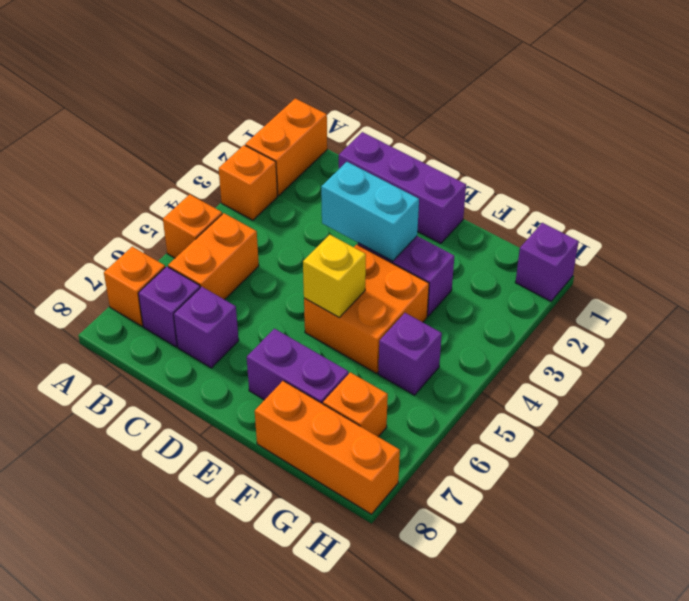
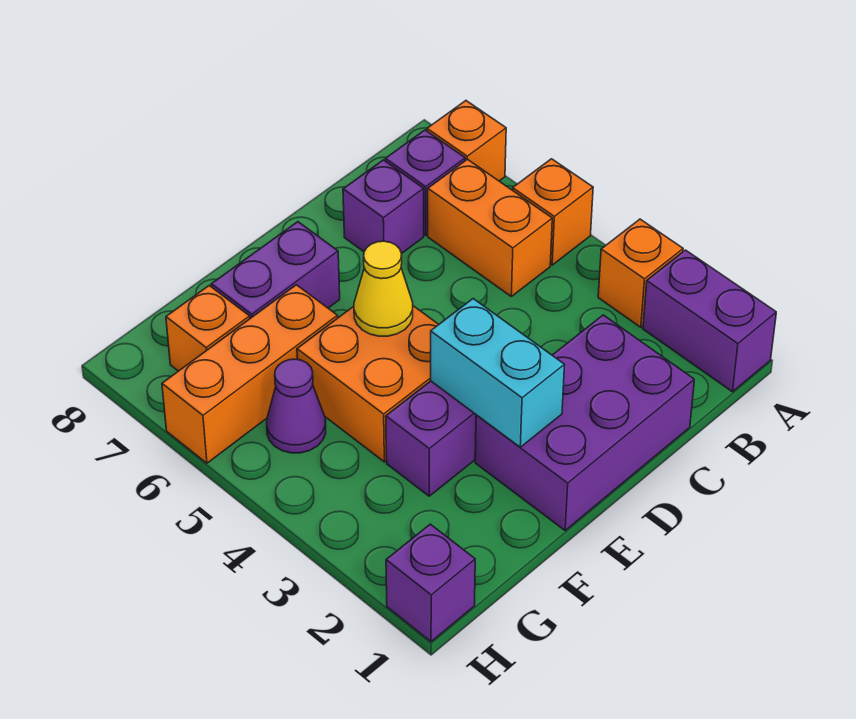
orange 1x2 brick [245,98,327,196] -> purple 1x2 brick [643,250,776,392]
purple 1x3 brick [339,132,466,244] -> purple 2x3 brick [475,315,694,530]
cyan 1x2 brick [321,162,419,261] -> cyan 1x2 brick turned to [431,299,565,447]
yellow 1x1 brick [303,235,366,317] -> yellow 1x1 cone [354,241,413,336]
orange 1x3 brick [255,381,400,514] -> orange 1x3 brick moved to [162,285,338,463]
purple 1x1 brick [378,313,442,395] -> purple 1x1 cone [267,359,326,453]

